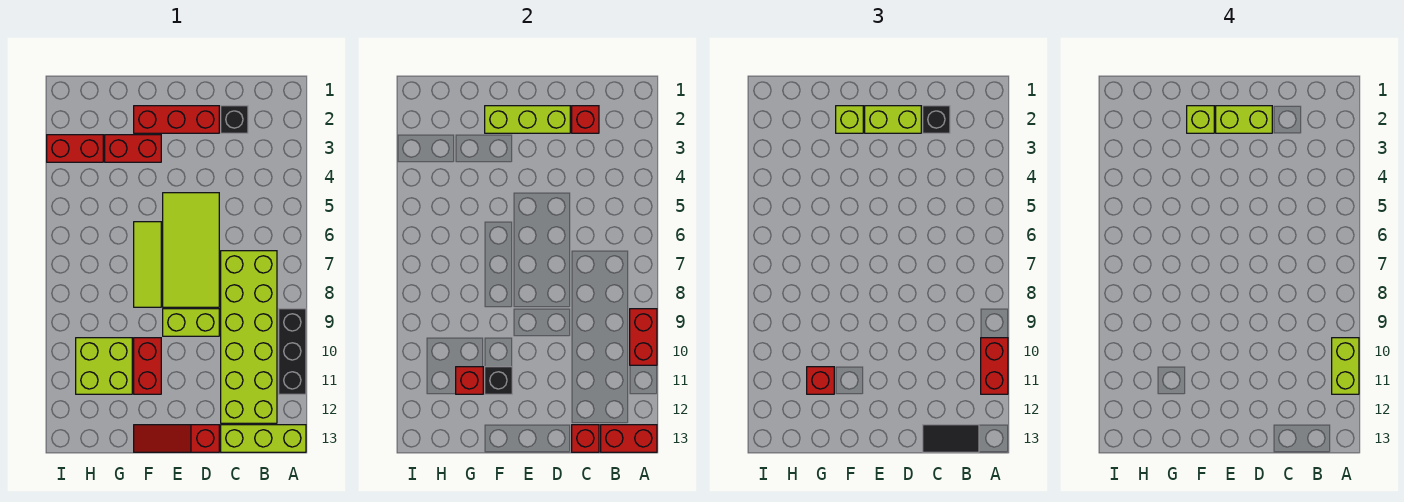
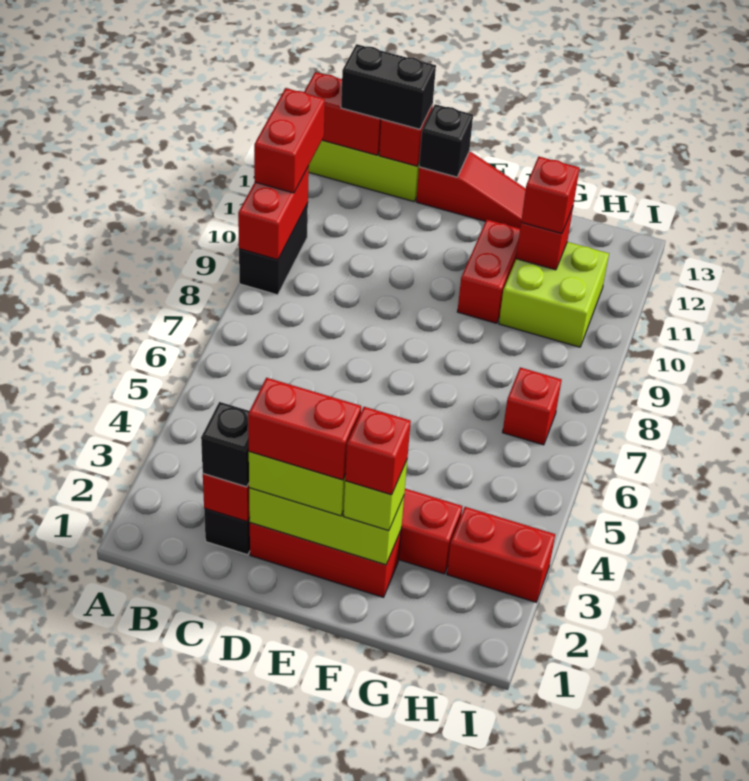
black 1x3 brick [279,309,306,394] -> black 1x2 brick [239,203,308,295]
lime 1x2 brick [1332,338,1359,394] -> none
lime 2x6 brick [221,251,277,423] -> none
black 1x2 tile [923,425,979,452] -> black 1x2 brick [341,44,436,129]
lime 1x2 brick [1216,106,1272,133] -> red 1x2 brick [248,378,361,480]
lime 2x4 tile [163,193,219,307] -> none
lime 1x2 brick [163,309,219,336] -> none
lime 1x1 brick [1187,106,1214,133] -> red 1x1 brick [345,407,411,495]
lime 1x3 tile [134,222,161,307] -> none
black 1x1 brick [485,367,512,394] -> black 1x1 brick moved to [419,104,473,177]
none -> red 1x1 brick [503,367,562,445]

